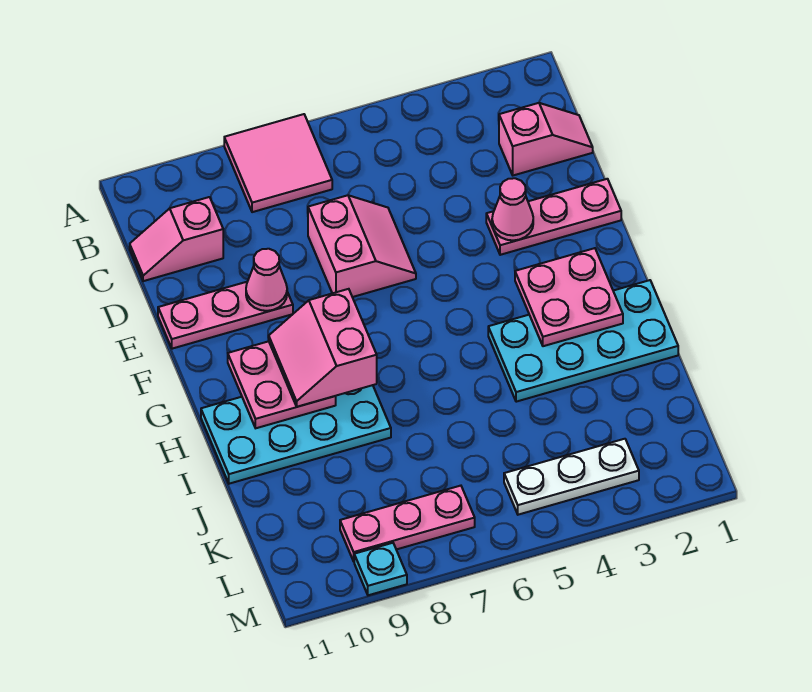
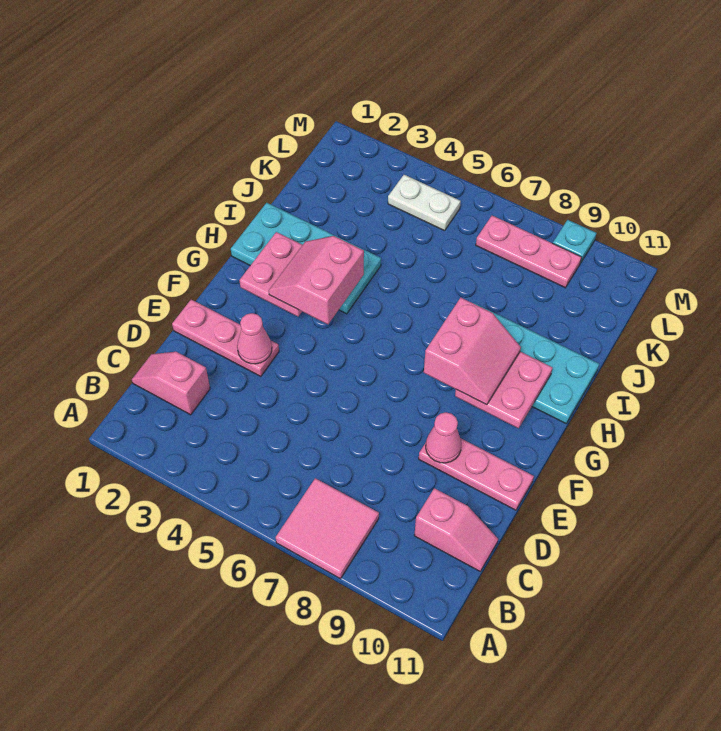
pink 2x2 slope [308,195,416,297] -> pink 2x2 slope moved to [269,236,364,324]
white 1x3 plate [504,439,639,515] -> white 1x2 plate [388,175,461,231]

